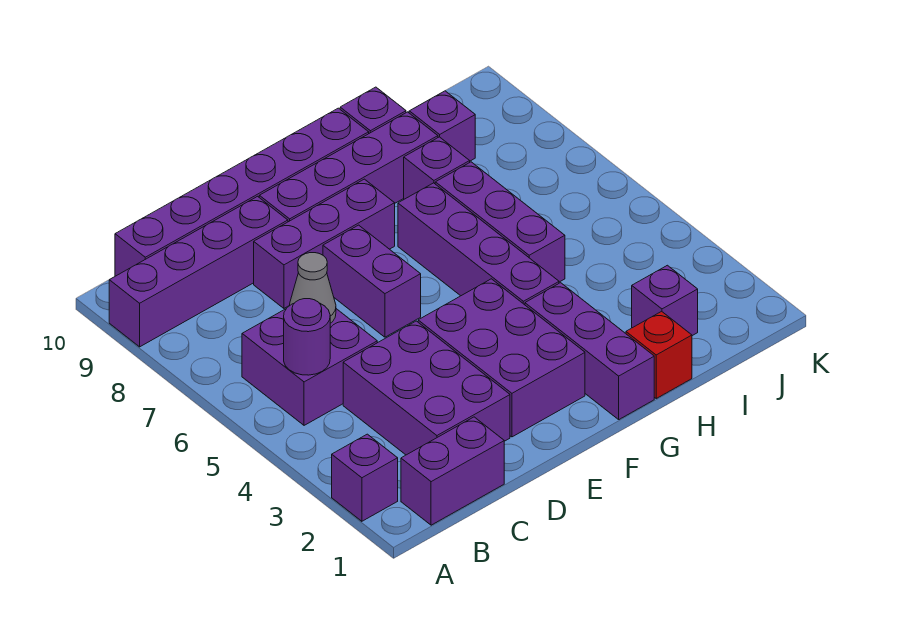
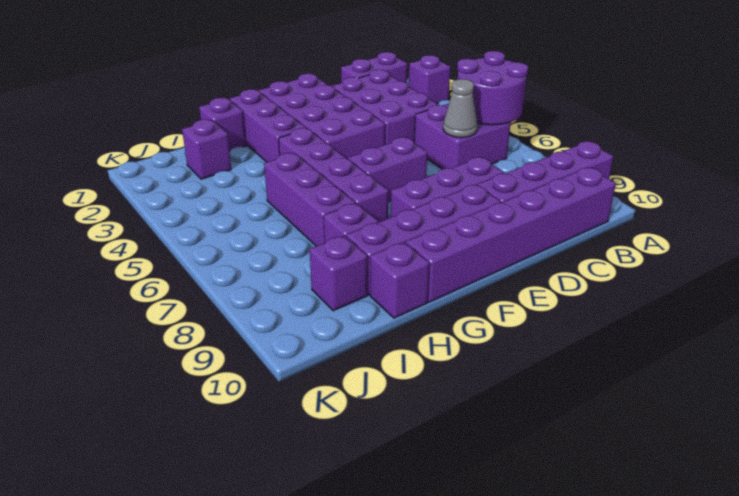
purple 1x1 round brick [284,299,330,375] -> purple 2x2 round brick [457,51,528,125]
purple 2x3 brick [418,279,585,437] -> purple 2x4 brick [259,74,385,159]
purple 1x2 brick [323,225,421,337] -> purple 1x2 brick turned to [348,137,427,203]
red 1x1 brick [626,311,692,398] -> purple 1x1 brick [199,98,246,151]

